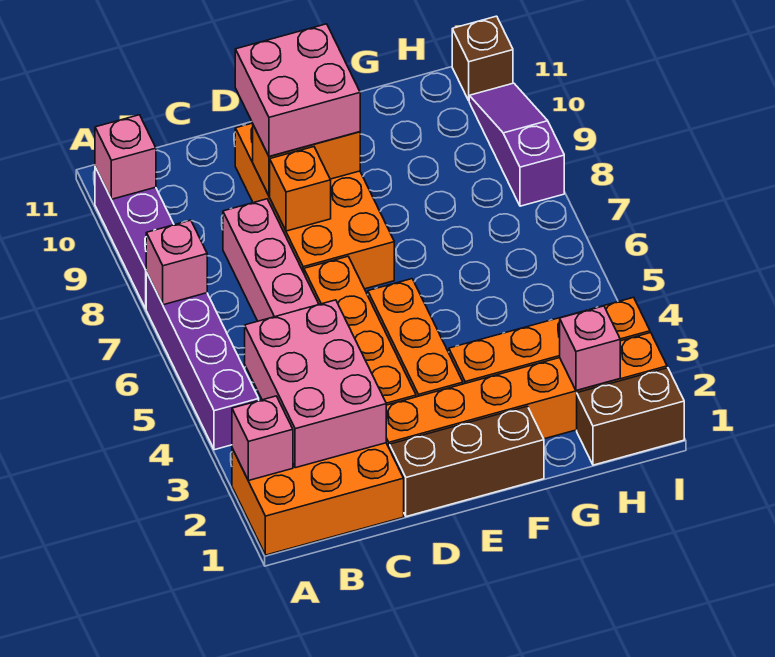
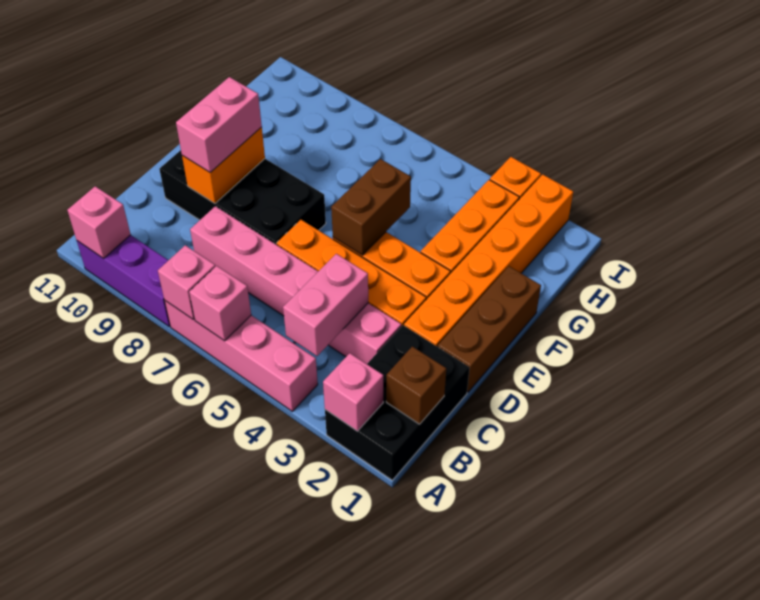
orange 2x3 brick [232,443,404,555] -> black 2x3 brick [325,325,469,480]
purple 1x4 brick [146,272,259,450] -> pink 1x4 brick [165,301,318,411]
pink 2x3 brick [245,300,386,468] -> pink 1x2 brick [283,254,368,356]
orange 2x4 brick [235,123,394,289] -> black 2x4 brick [159,150,326,245]
orange 1x1 brick [270,147,331,231] -> none
pink 2x2 brick [235,24,360,157] -> pink 1x2 brick [176,77,262,172]
brown 1x2 brick [577,368,684,465] -> brown 1x2 brick moved to [331,159,411,255]
pink 1x1 brick [560,306,620,390] -> pink 1x1 brick moved to [189,266,251,341]
purple 1x3 slope [469,83,564,206] -> none
brown 1x1 brick [452,16,513,100] -> brown 1x1 brick moved to [386,346,446,424]

